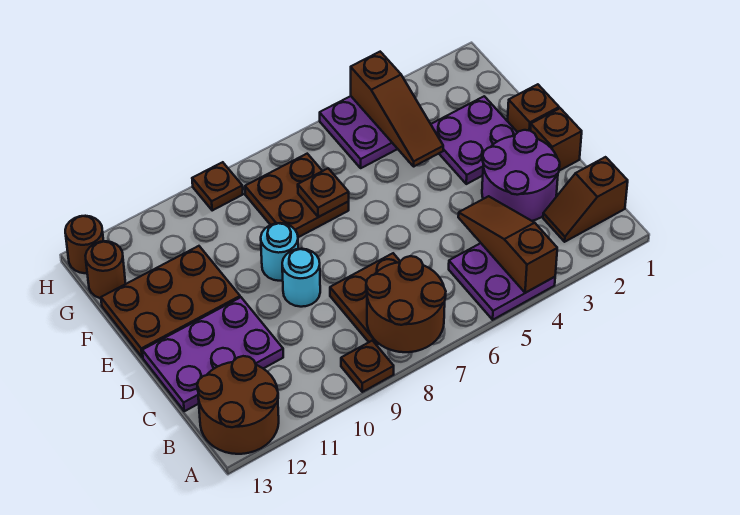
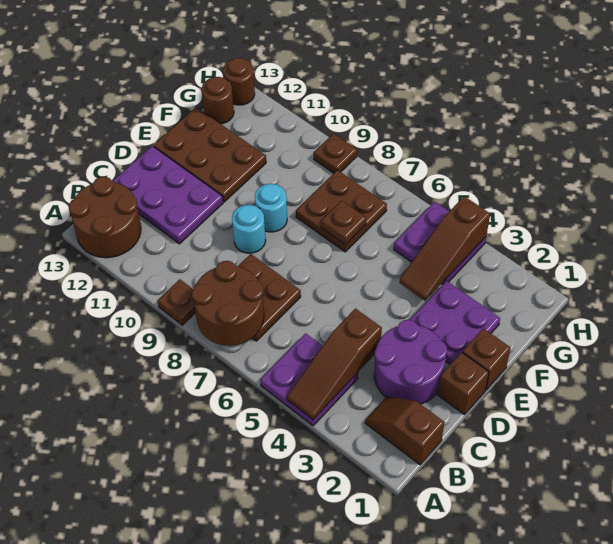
brown 1x3 slope [458,196,557,293] -> brown 1x3 slope turned to [287,309,382,419]

